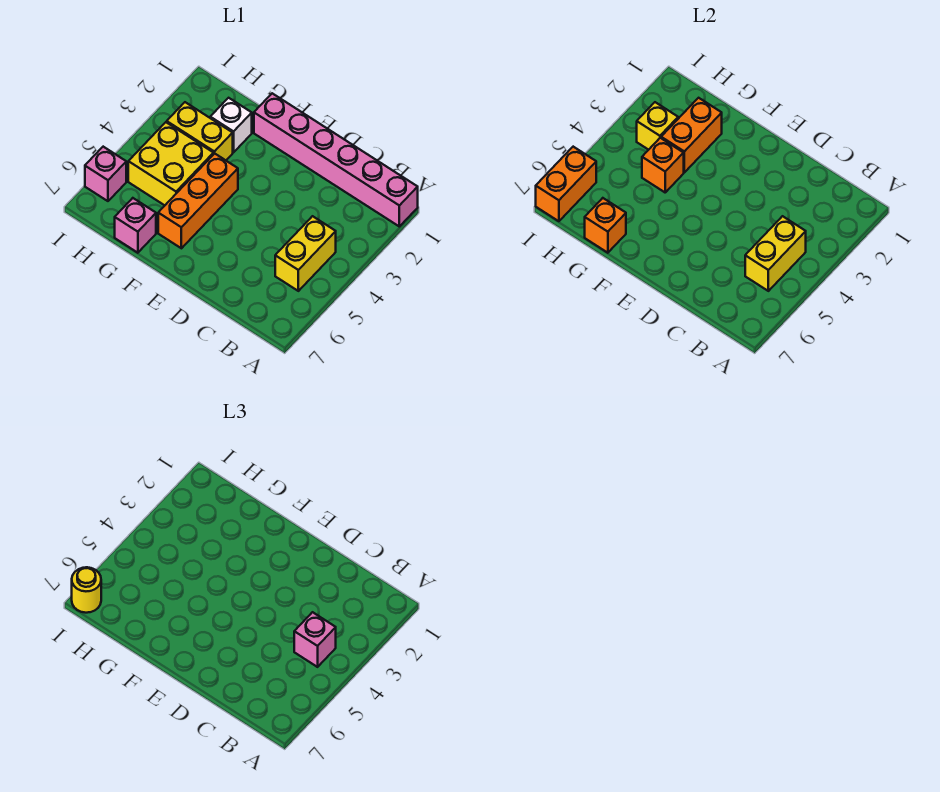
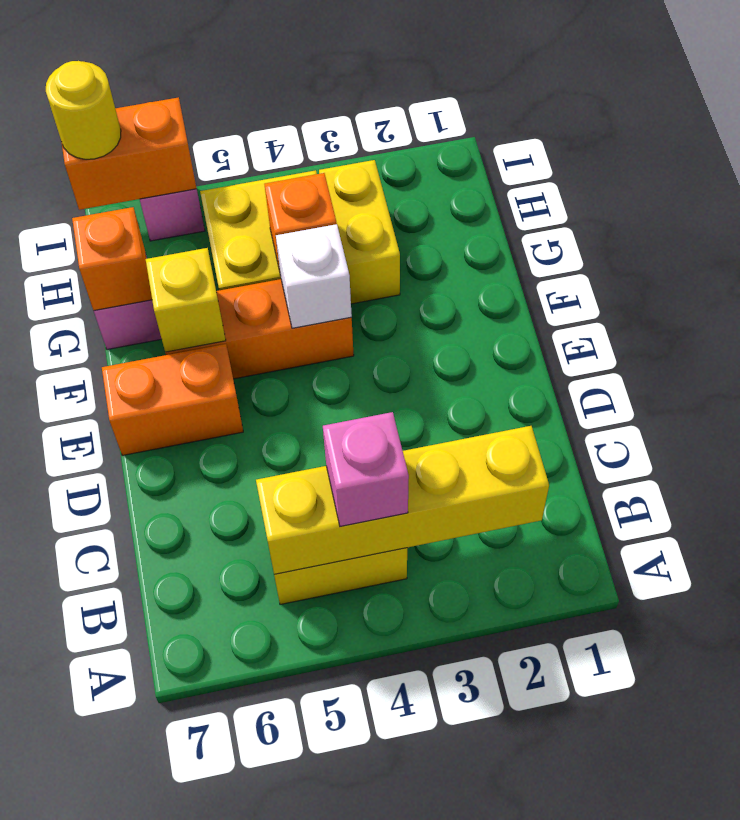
pink 1x6 brick [254,93,418,226] -> none
yellow 1x2 brick [745,216,806,291] -> yellow 1x4 brick [256,426,549,574]
white 1x1 brick [210,98,252,152] -> white 1x1 brick moved to [276,224,352,328]
orange 1x2 brick [661,98,722,172] -> orange 1x2 brick moved to [102,344,243,456]
yellow 1x1 brick [637,102,678,150] -> yellow 1x1 brick moved to [146,248,226,352]

